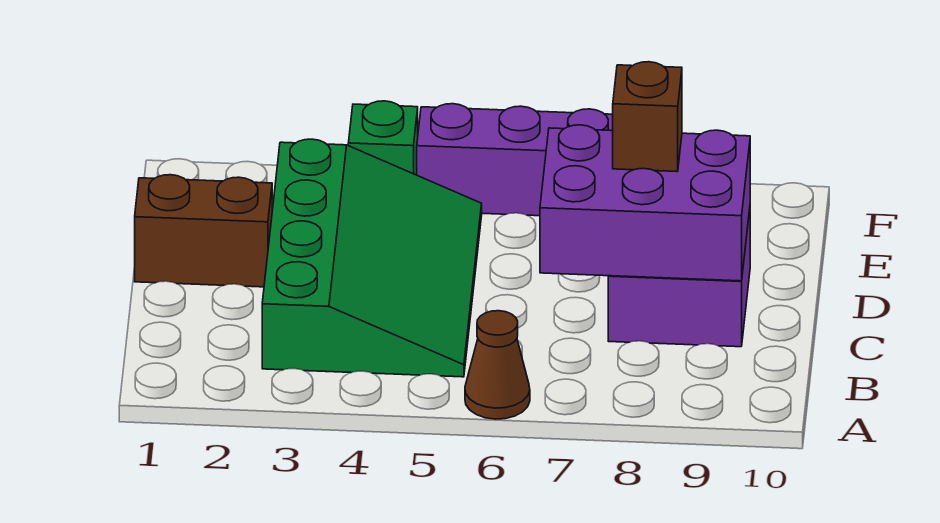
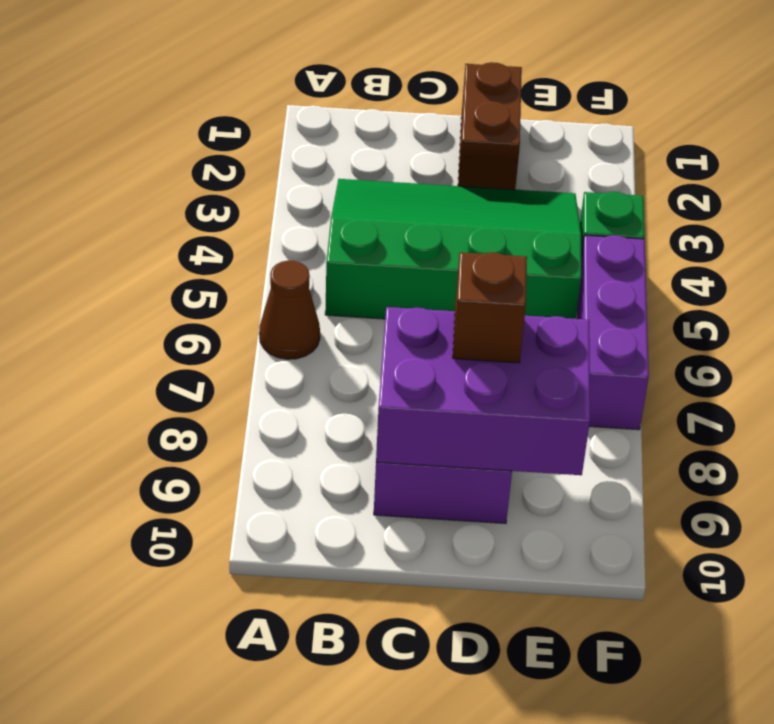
green 3x4 slope [262,139,482,377] -> green 3x4 slope turned to [325,179,582,319]
purple 2x3 brick [540,125,750,281] -> purple 2x3 brick turned to [376,307,590,475]

